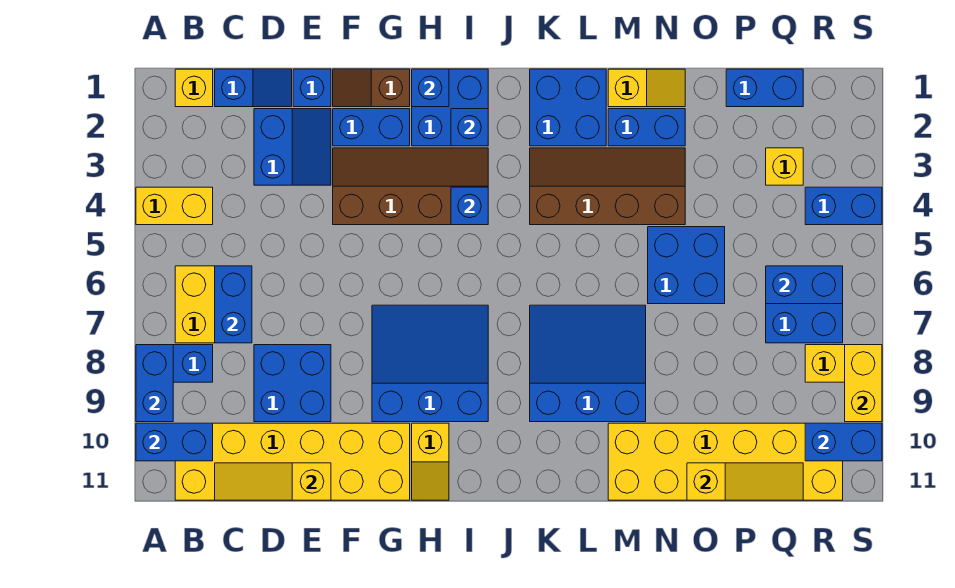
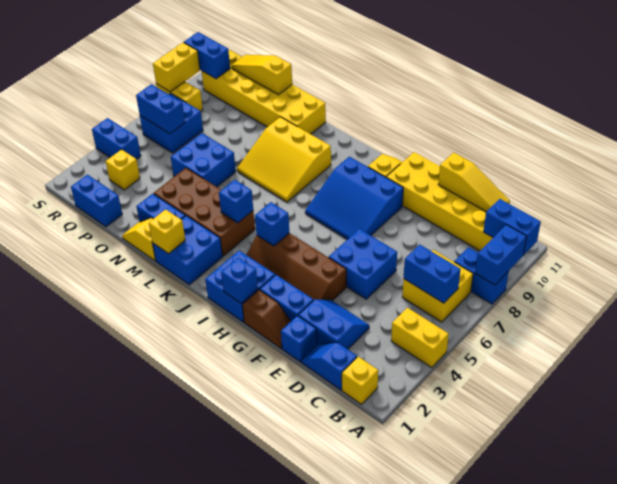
blue 1x2 brick [215,266,252,343] -> blue 1x2 brick turned to [404,245,461,303]
blue 2x2 slope [254,109,331,185] -> blue 2x2 slope turned to [298,299,369,349]
blue 2x2 brick [254,345,331,422] -> blue 2x2 brick moved to [329,229,397,299]
blue 1x1 brick [451,109,488,146] -> blue 1x1 brick moved to [219,180,253,223]
brown 2x4 slope [530,148,685,225] -> brown 2x4 brick [154,168,255,256]
blue 3x3 slope [530,305,646,422] -> yellow 3x3 slope [237,117,331,202]
none -> yellow 1x1 brick [149,209,185,254]

